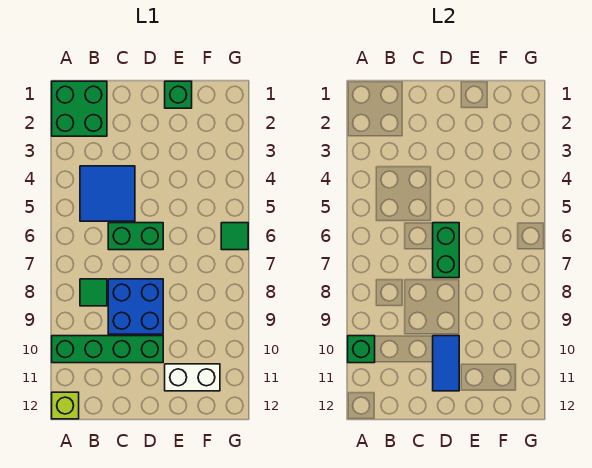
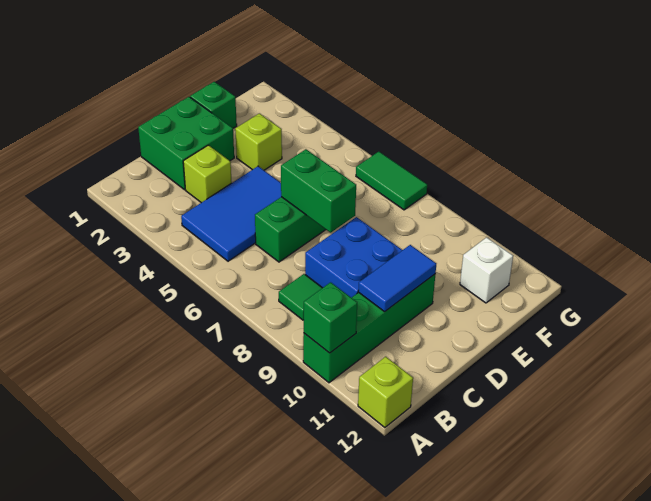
green 2x2 brick [52,81,107,136] -> green 2x2 brick moved to [138,97,234,190]
blue 2x2 tile [80,166,135,221] -> blue 2x3 tile [181,166,281,261]
none -> lime 1x1 brick [183,145,232,203]
blue 1x2 tile [433,336,459,391] -> blue 1x2 tile turned to [358,245,436,312]
none -> lime 1x1 brick [235,113,282,170]
white 1x2 brick [165,364,220,391] -> white 1x1 brick [460,237,513,303]
green 1x1 tile [221,223,248,250] -> green 1x2 tile [356,152,427,210]

